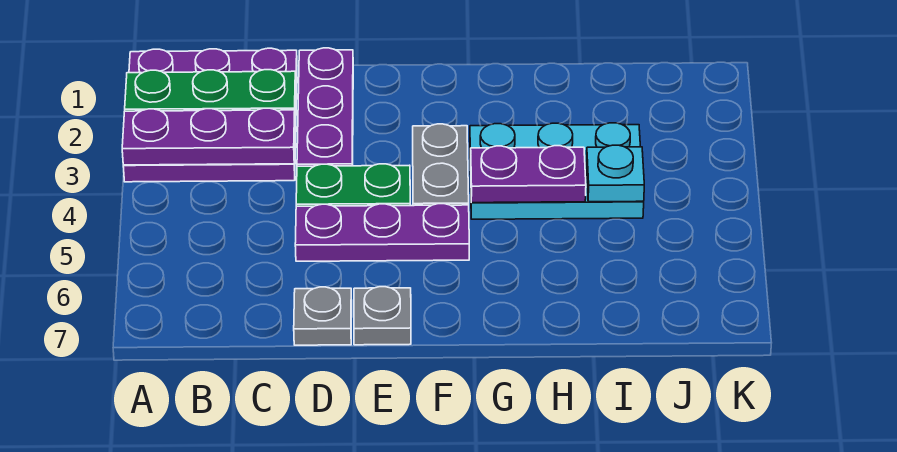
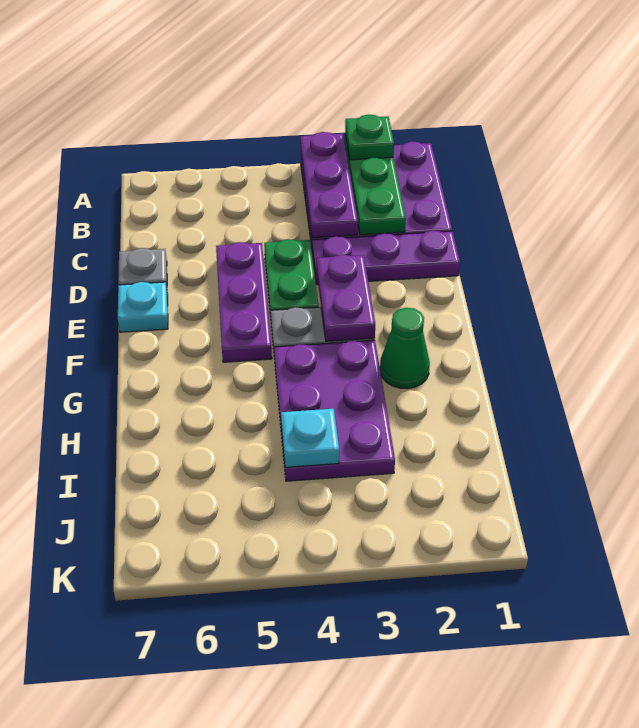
none -> green 1x1 plate [345,114,394,160]
grey 1x1 plate [354,287,411,345] -> cyan 1x1 plate [118,282,168,332]
none -> green 1x1 cone [380,308,430,389]
cyan 2x3 plate [470,123,644,219] -> purple 2x3 plate [274,340,395,481]
purple 1x2 plate [471,146,586,203] -> purple 1x2 plate moved to [317,255,375,341]

